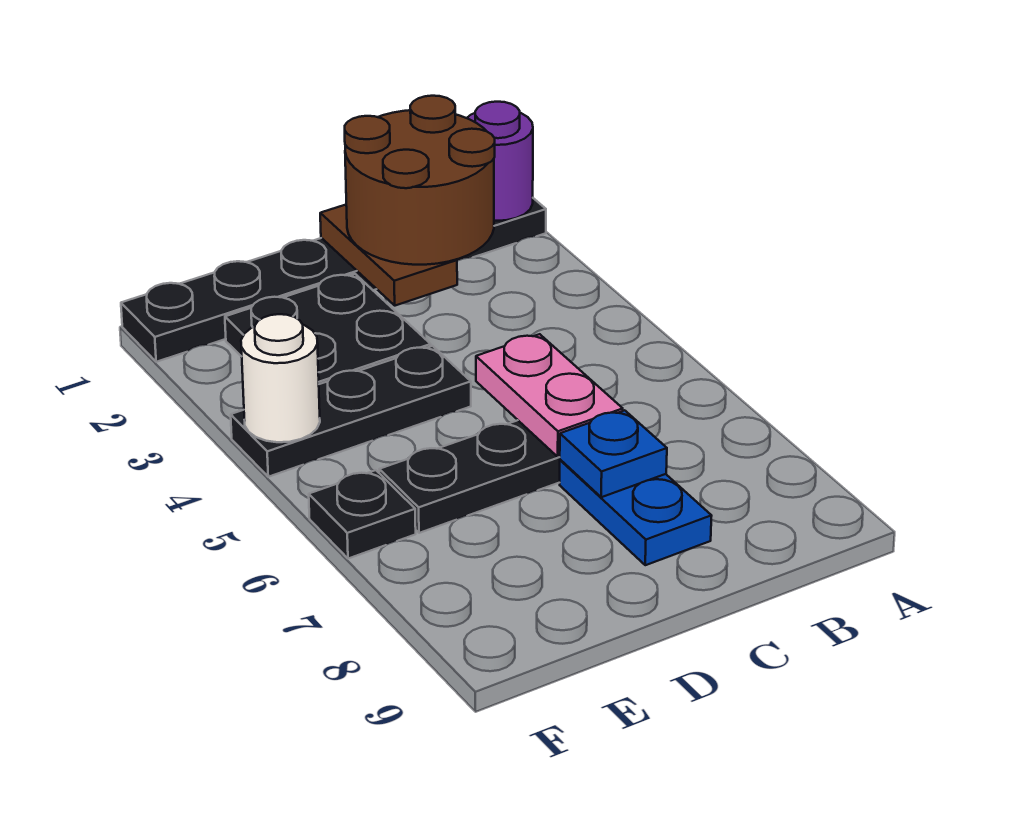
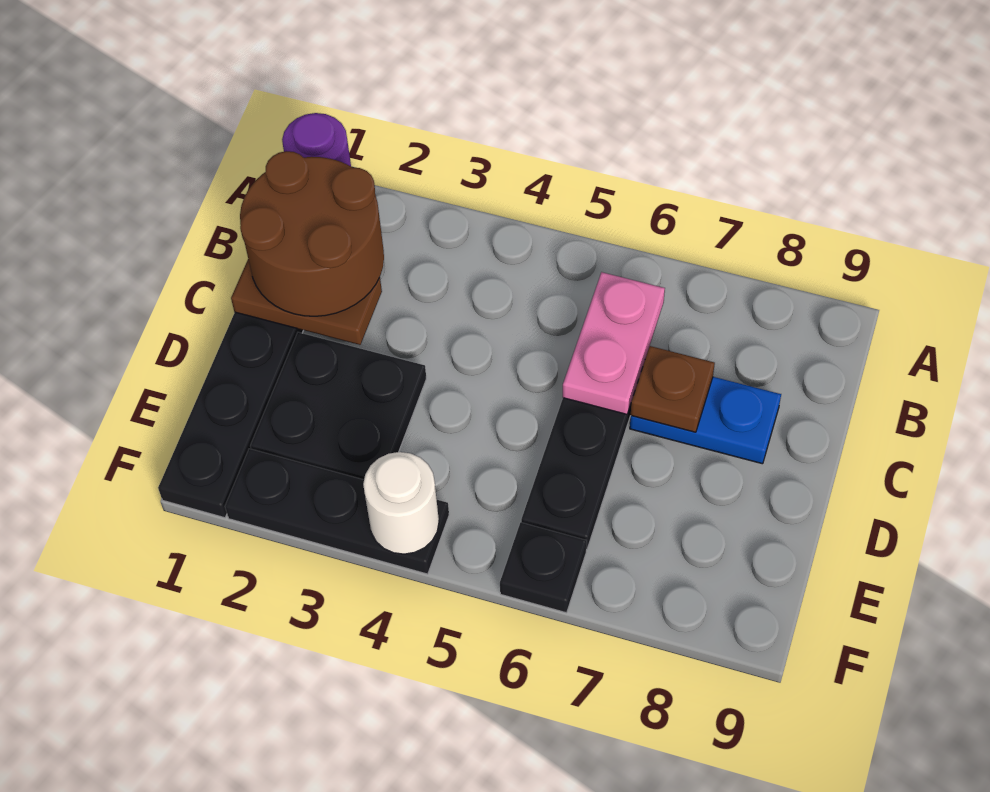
pink 1x2 plate [476,334,623,457] -> pink 1x2 plate turned to [563,272,665,414]
blue 1x1 plate [560,410,667,497] -> brown 1x1 plate [631,346,715,432]
black 1x3 plate [231,346,471,477] -> black 1x3 plate turned to [225,449,449,574]

